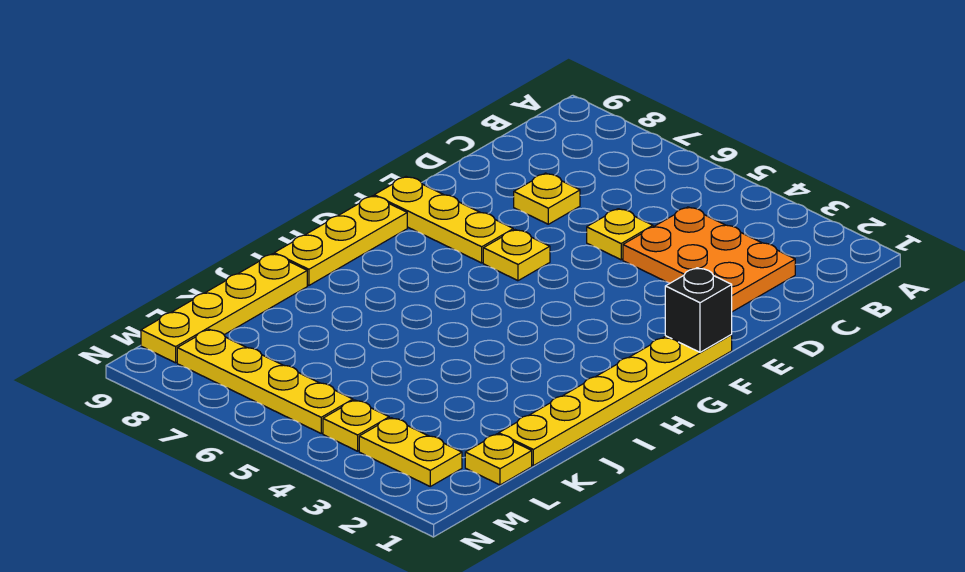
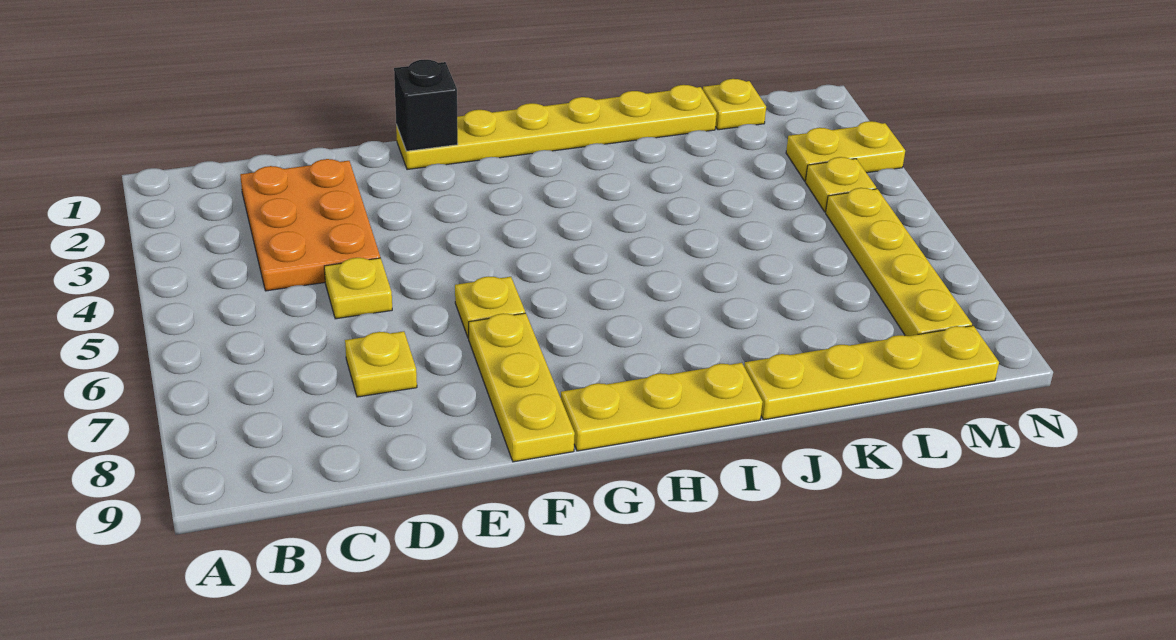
yellow 1x2 plate [359,418,462,486] -> yellow 1x2 plate turned to [786,121,905,181]

